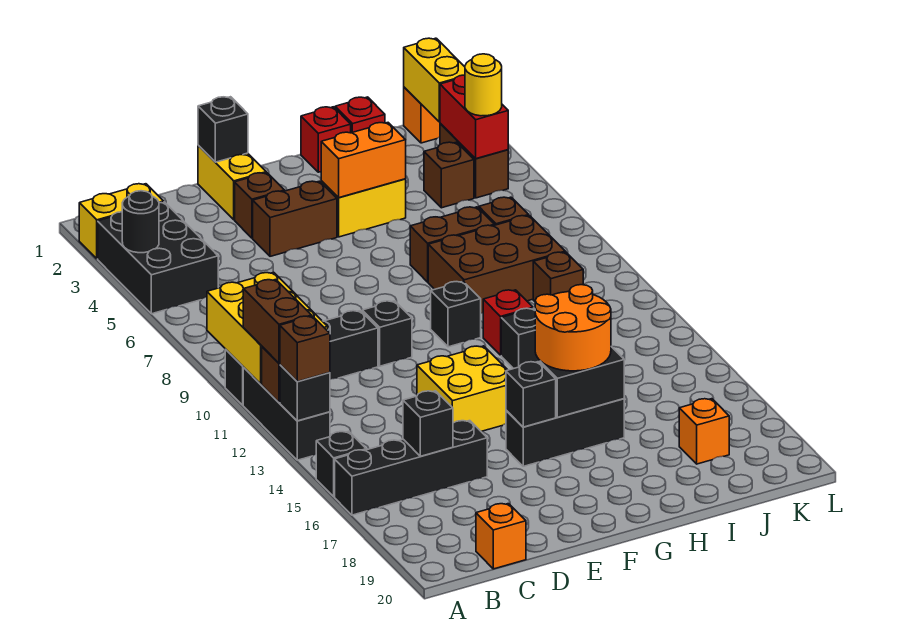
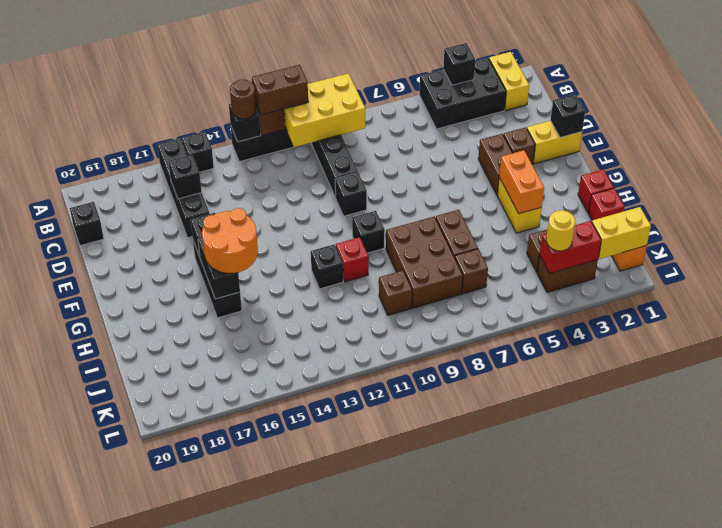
black 1x1 round brick [122,191,159,253] -> black 1x1 brick [443,43,475,85]
brown 1x1 brick [280,316,330,382] -> brown 1x1 round brick [230,79,256,119]
orange 1x1 brick [476,504,526,569] -> black 1x1 brick [70,202,104,246]
yellow 2x2 brick [417,346,507,431] -> none
orange 1x1 brick [679,399,729,464] -> none

